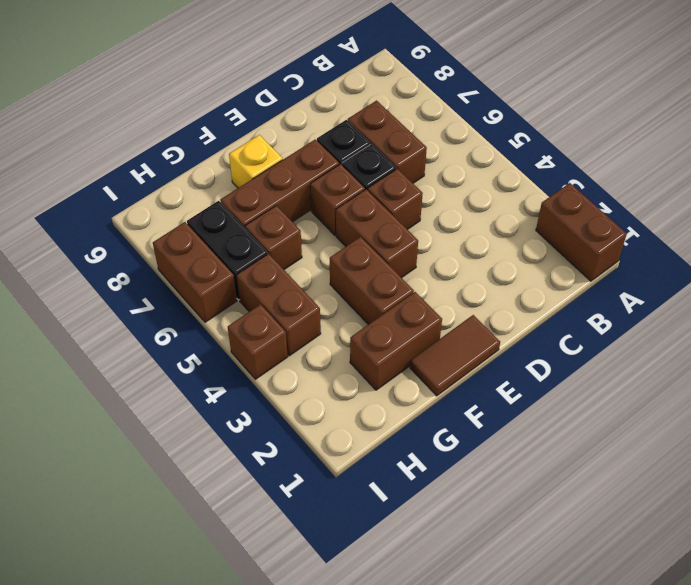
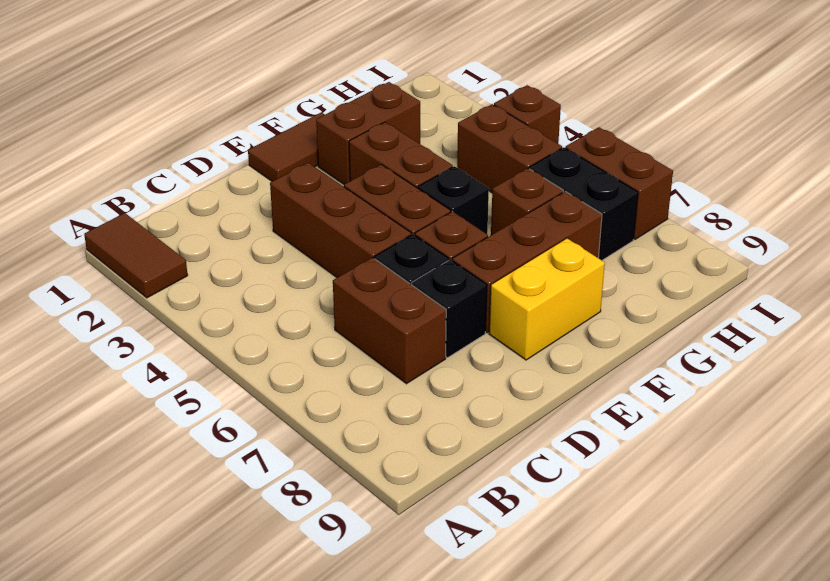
brown 1x2 brick [536,183,627,281] -> brown 1x2 tile [84,213,188,298]
brown 1x1 brick [368,169,423,230] -> brown 1x3 brick [270,163,411,278]
none -> black 1x1 brick [418,166,489,234]
yellow 1x1 brick [229,135,283,188] -> yellow 1x2 brick [489,238,605,360]

